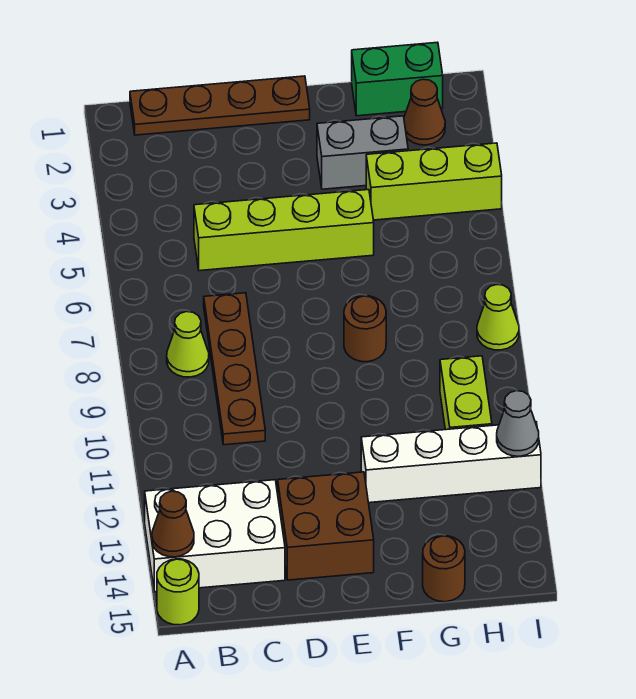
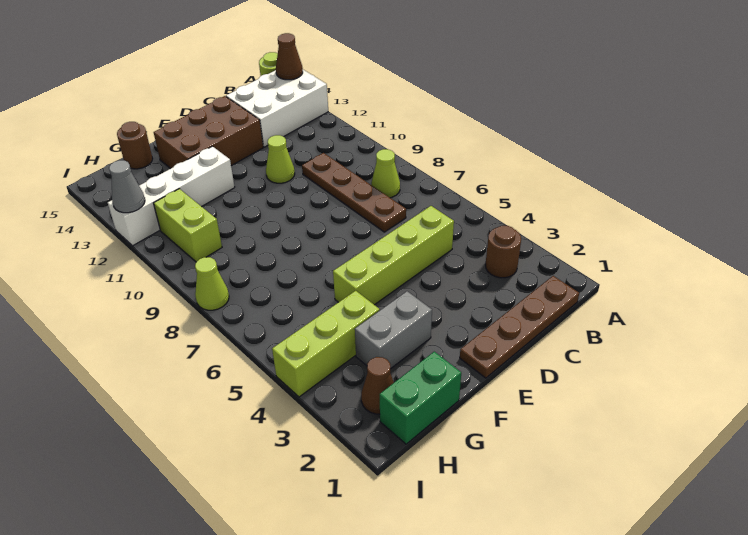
none -> lime 1x1 cone [266,135,295,183]
brown 2x2 brick [278,472,374,580] -> brown 2x3 brick [154,96,263,169]
brown 1x1 round brick [344,296,386,362] -> brown 1x1 round brick moved to [486,226,521,278]

